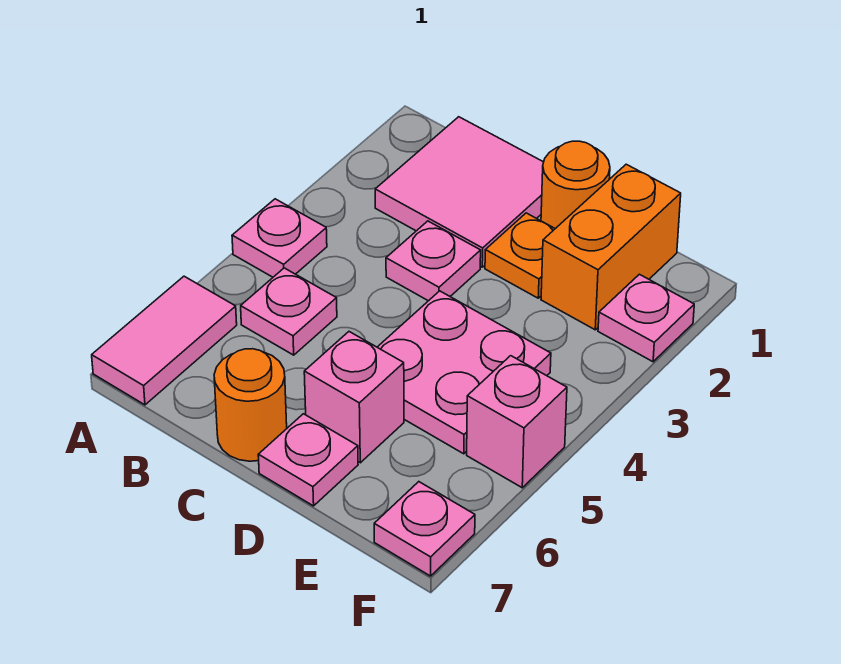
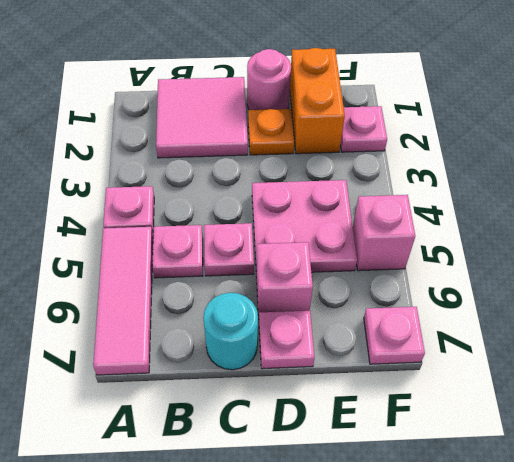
pink 1x2 tile [92,276,237,405] -> pink 1x3 tile [93,227,153,375]
pink 1x1 plate [386,221,481,301] -> pink 1x1 plate moved to [204,223,254,276]
orange 1x1 round brick [214,349,287,461] -> cyan 1x1 round brick [203,293,258,370]
orange 1x1 round brick [541,141,610,229] -> pink 1x1 round brick [247,49,291,110]

